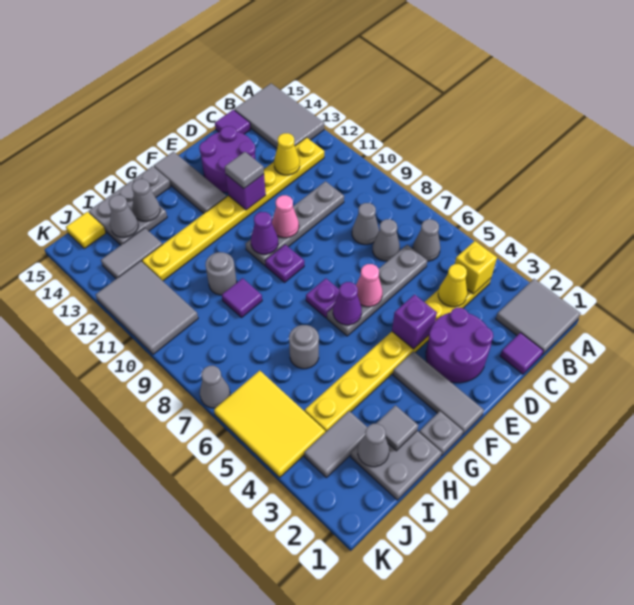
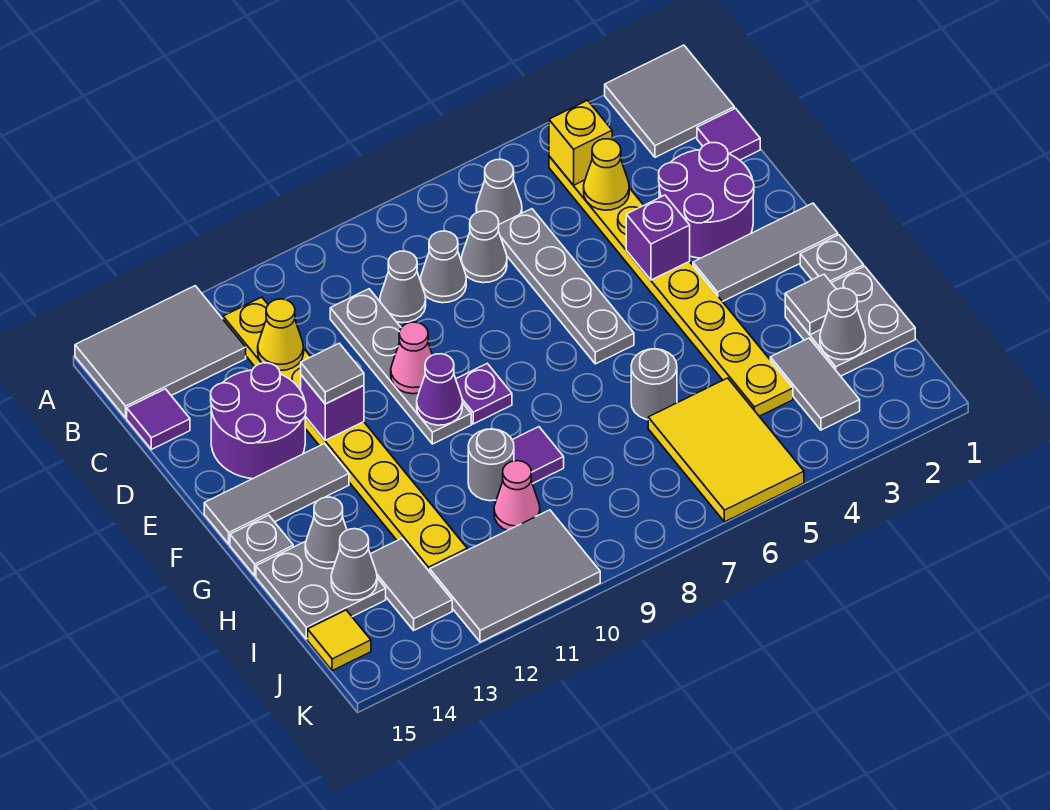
pink 1x1 cone [356,264,382,307] -> pink 1x1 cone moved to [494,461,540,531]
purple 1x1 cone [333,282,362,325] -> none
purple 1x1 plate [306,278,339,318] -> none
yellow 2x3 tile [214,370,325,477] -> yellow 2x3 tile turned to [648,378,804,522]
grey 1x1 cone [200,366,230,408] -> grey 1x1 cone moved to [380,251,426,323]

